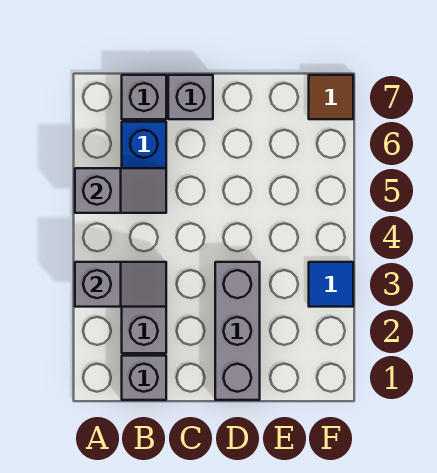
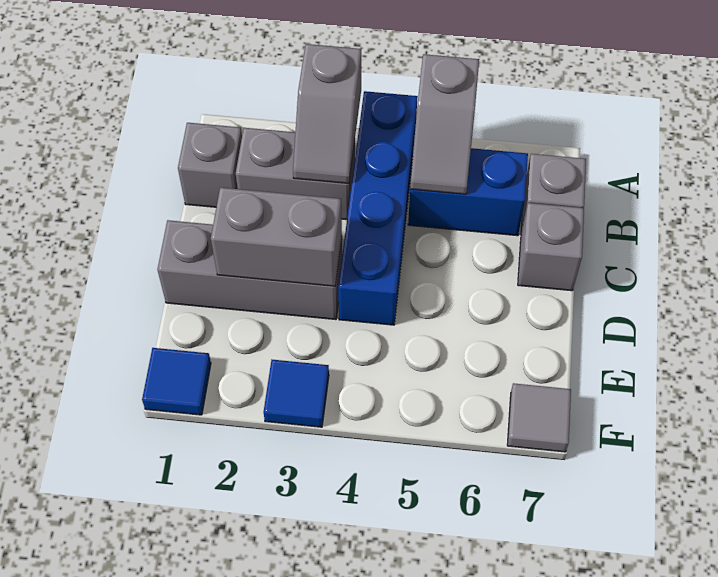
none -> blue 1x4 brick [338,91,418,325]
none -> grey 1x2 brick [211,188,342,286]
none -> blue 1x1 tile [142,348,211,415]
brown 1x1 tile [309,75,353,119] -> grey 1x1 tile [507,383,571,452]

